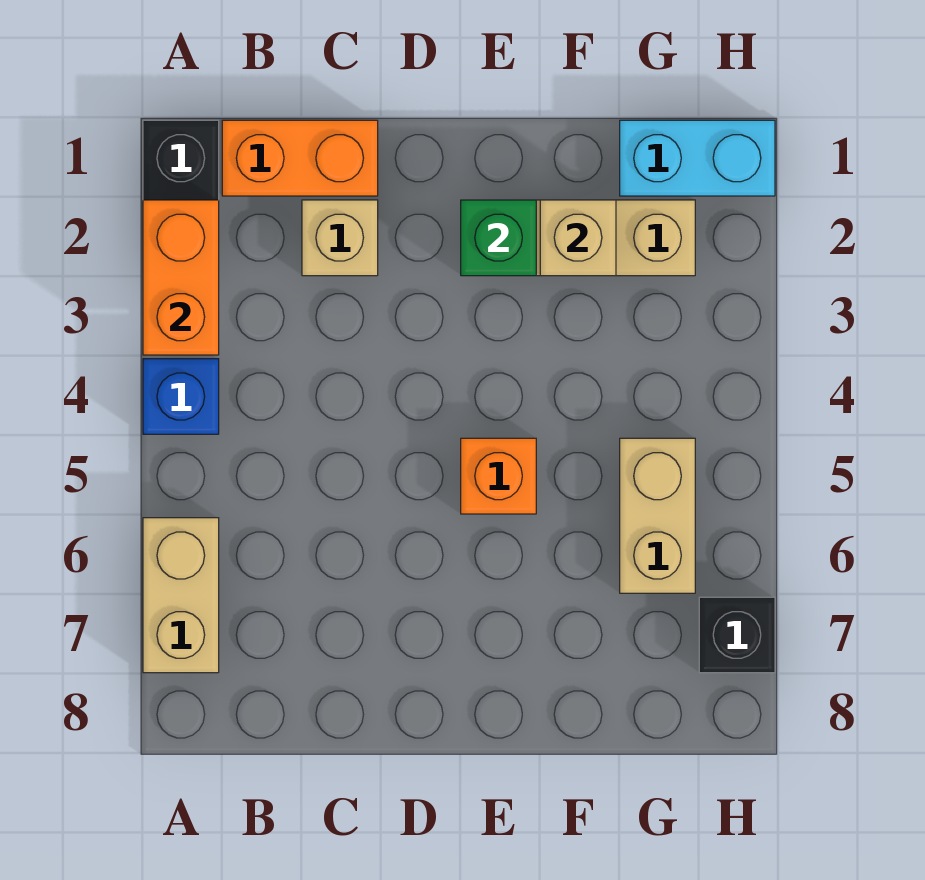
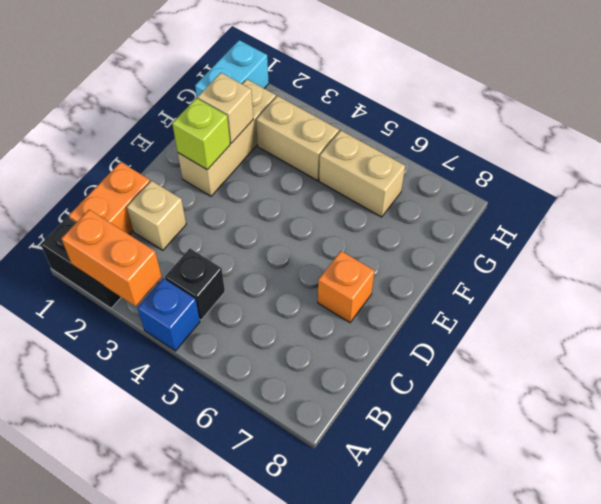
tan 1x2 brick [143,518,219,673] -> tan 1x2 brick moved to [256,96,339,181]
green 1x1 brick [461,200,536,276] -> lime 1x1 brick [172,98,230,170]
orange 1x1 brick [461,438,536,514] -> orange 1x1 brick moved to [318,251,375,322]
black 1x1 brick [699,597,775,673] -> black 1x1 brick moved to [165,249,225,320]

